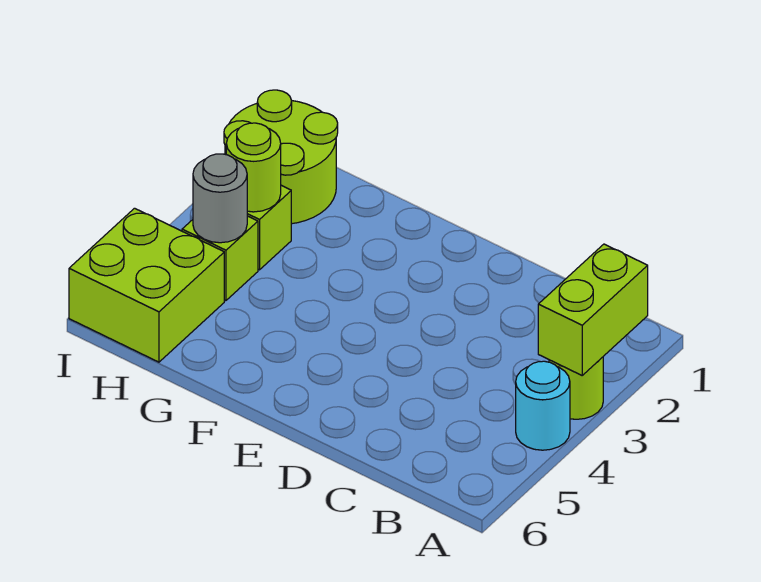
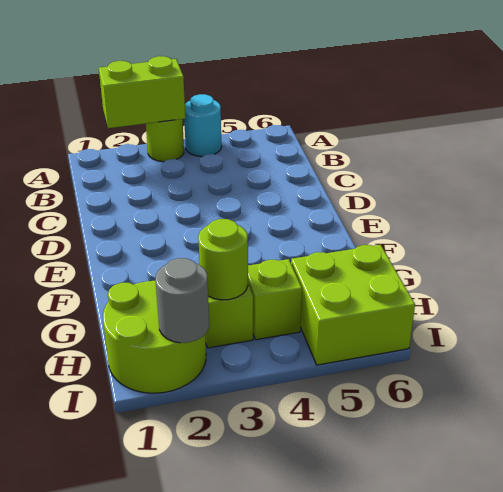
grey 1x1 round brick [193,154,247,243] -> grey 1x1 round brick moved to [156,258,209,343]

